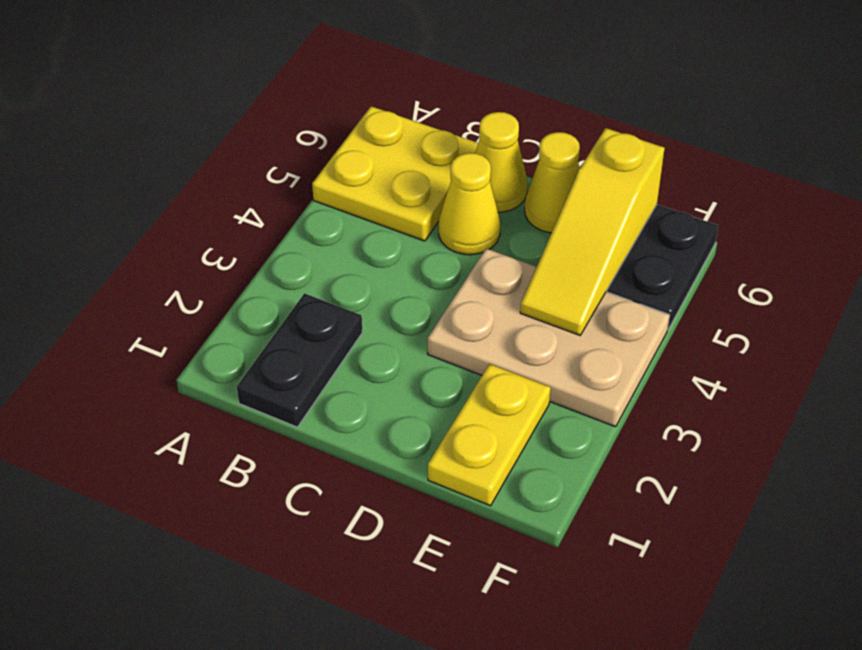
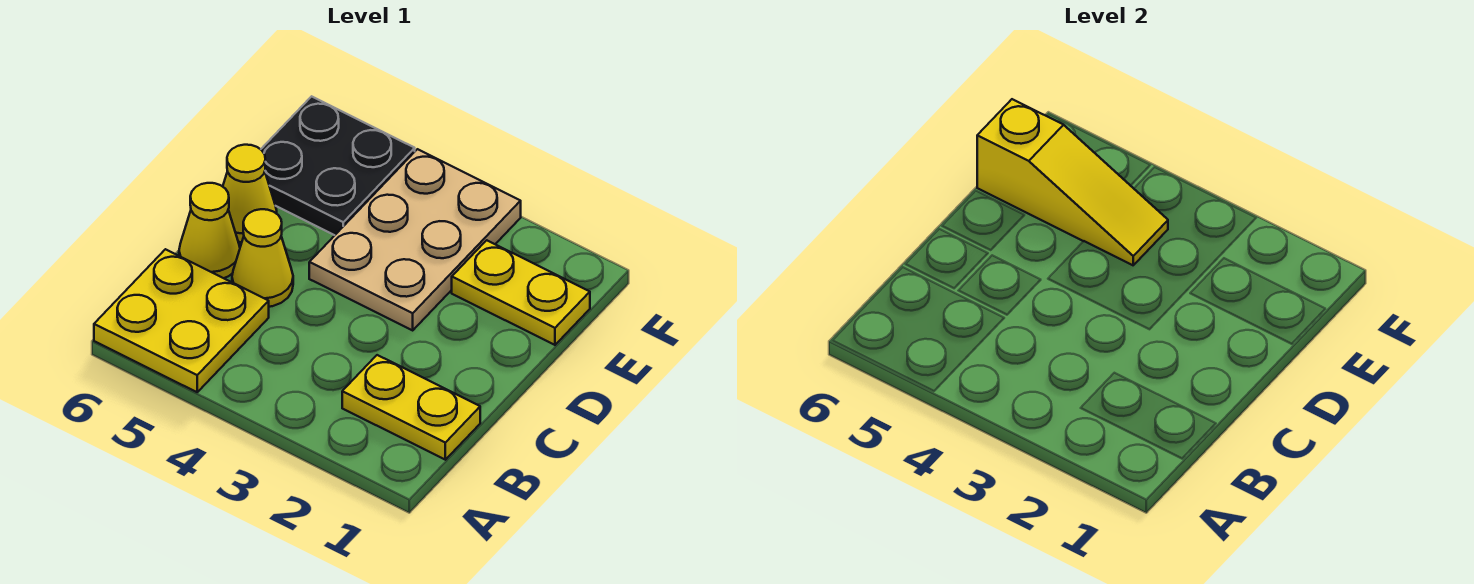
black 1x2 plate [237,293,362,427] -> yellow 1x2 plate [342,355,480,460]

